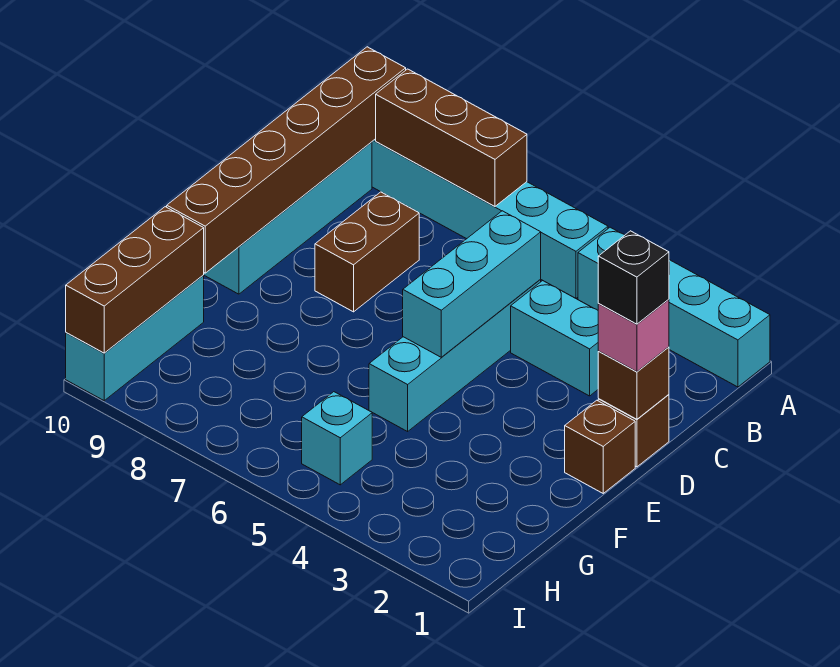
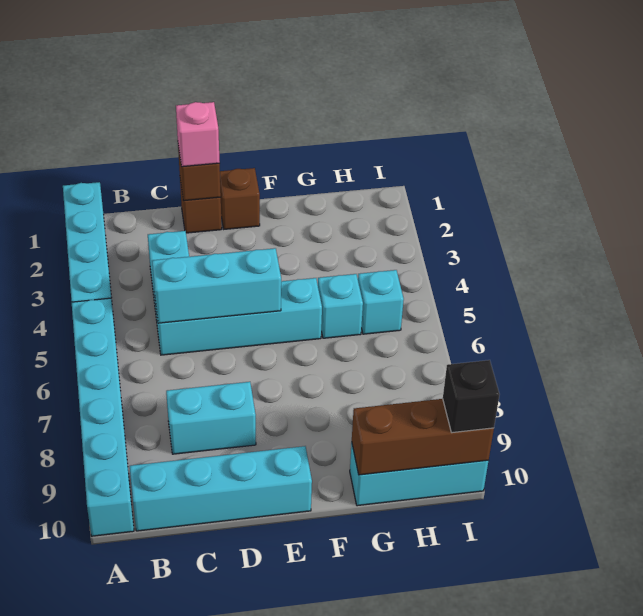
brown 1x3 brick [376,69,527,206] -> none
brown 1x6 brick [167,47,406,273] -> none
brown 1x2 brick [315,192,419,312] -> cyan 1x2 brick [166,382,256,454]
black 1x1 brick [598,231,669,324] -> black 1x1 brick moved to [443,360,500,433]
none -> cyan 1x1 brick [318,274,363,338]

